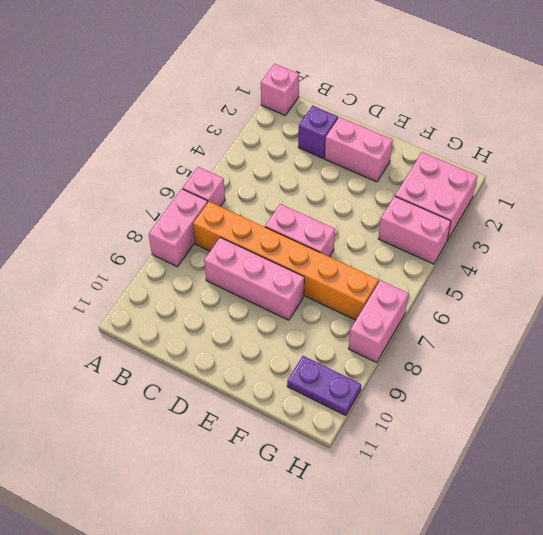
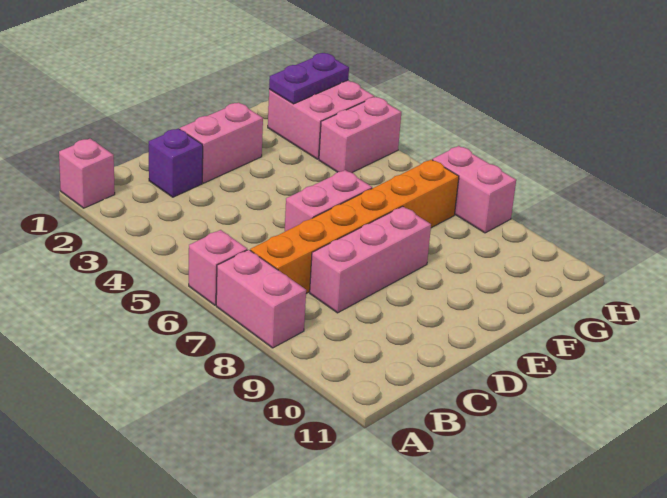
purple 1x2 plate [287,356,361,416] -> purple 1x2 plate moved to [269,53,349,104]

